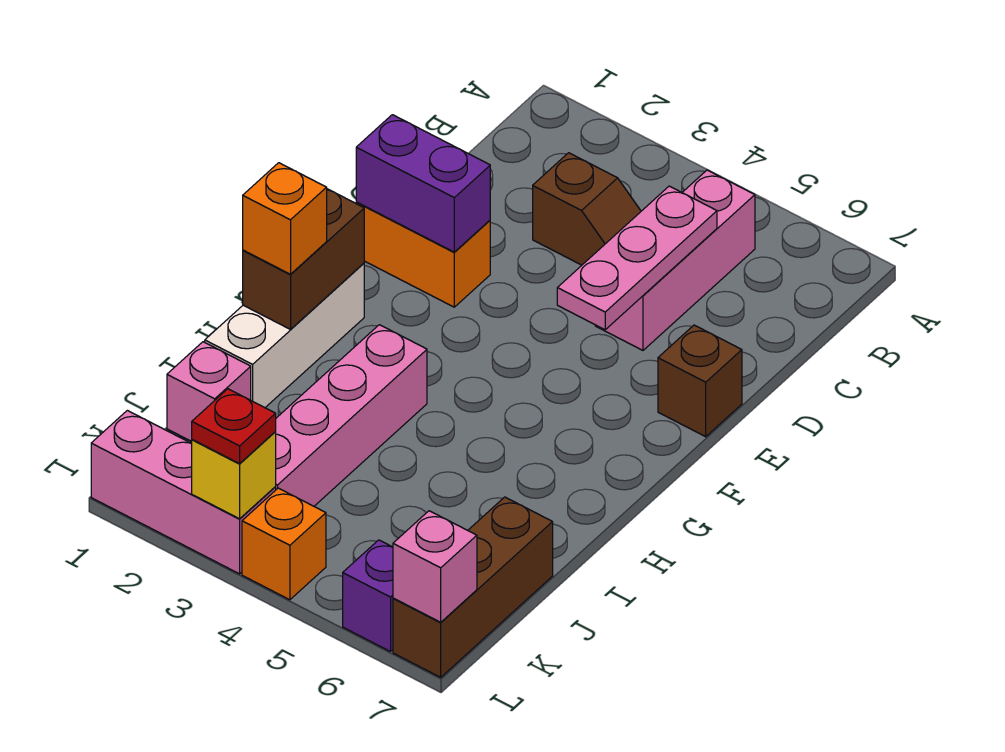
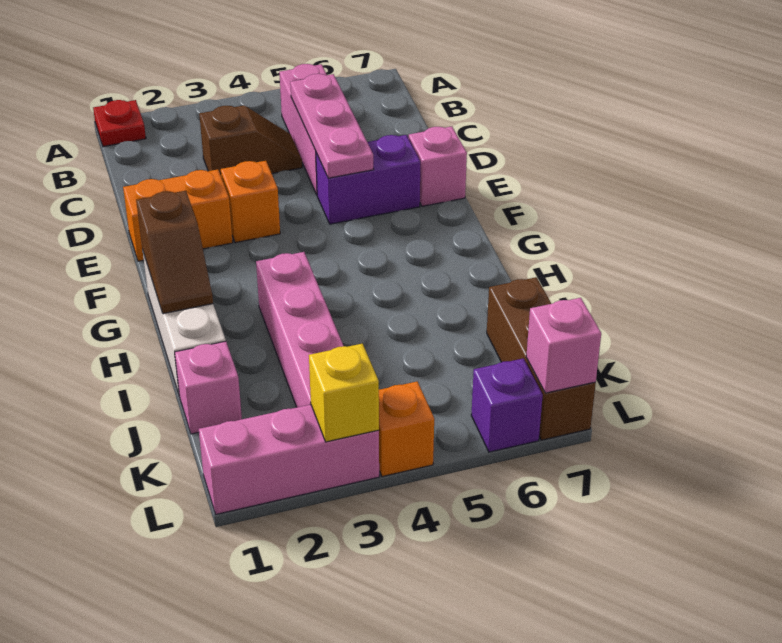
purple 1x2 brick [356,115,490,252] -> purple 1x2 brick moved to [316,135,420,224]
brown 1x1 brick [658,325,742,437] -> pink 1x1 brick [409,126,467,206]
brown 1x2 brick [243,189,364,329] -> brown 1x2 slope [136,191,213,314]
orange 1x1 brick [243,163,327,274] -> orange 1x1 brick moved to [221,161,280,243]
red 1x1 plate [192,389,276,464] -> red 1x1 plate moved to [93,100,146,147]

